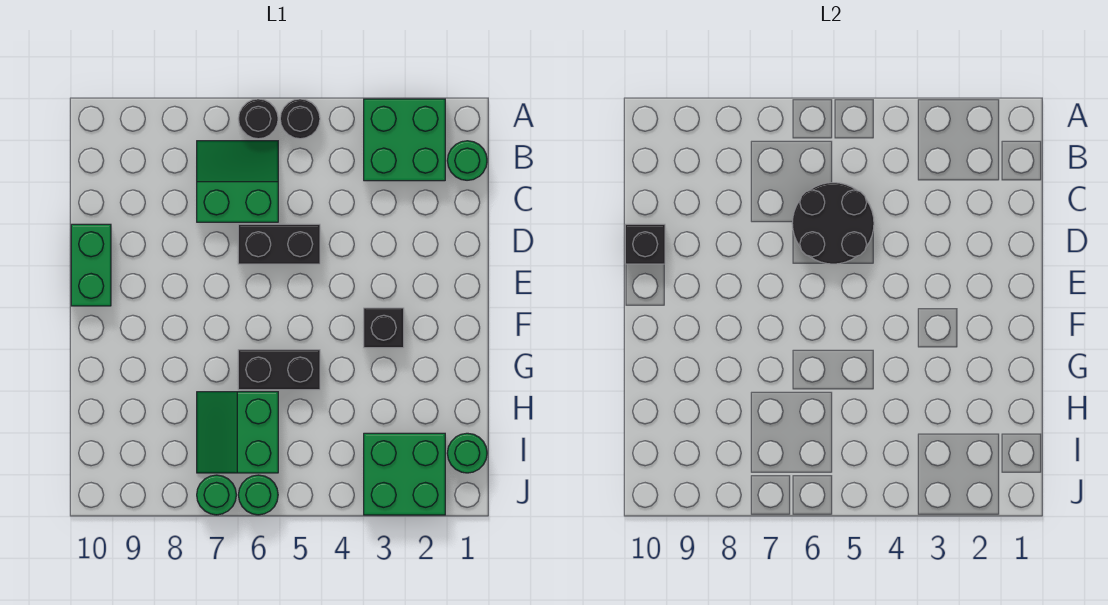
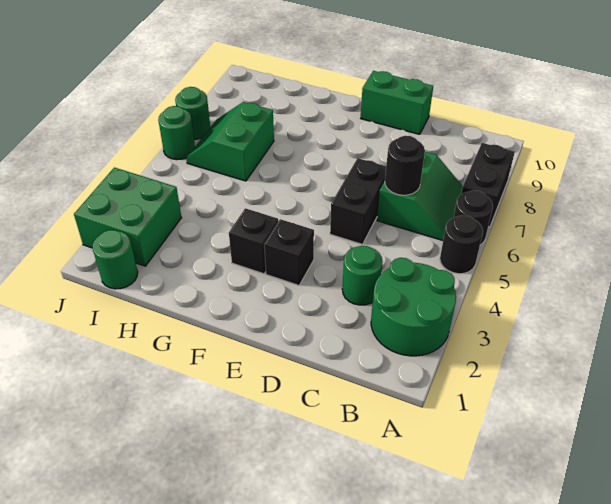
green 2x2 brick [364,99,445,181] -> green 2x2 round brick [371,258,456,356]
green 1x1 round brick [447,141,487,180] -> green 1x1 round brick moved to [342,246,383,305]
black 2x2 round brick [792,183,874,264] -> black 1x1 round brick [385,136,425,195]
black 1x1 brick [625,224,665,264] -> black 1x1 brick moved to [264,219,314,285]
black 1x2 brick [238,350,320,390] -> black 1x2 brick moved to [461,143,515,227]
green 2x2 slope [197,392,278,473] -> green 2x2 slope turned to [186,102,274,181]

